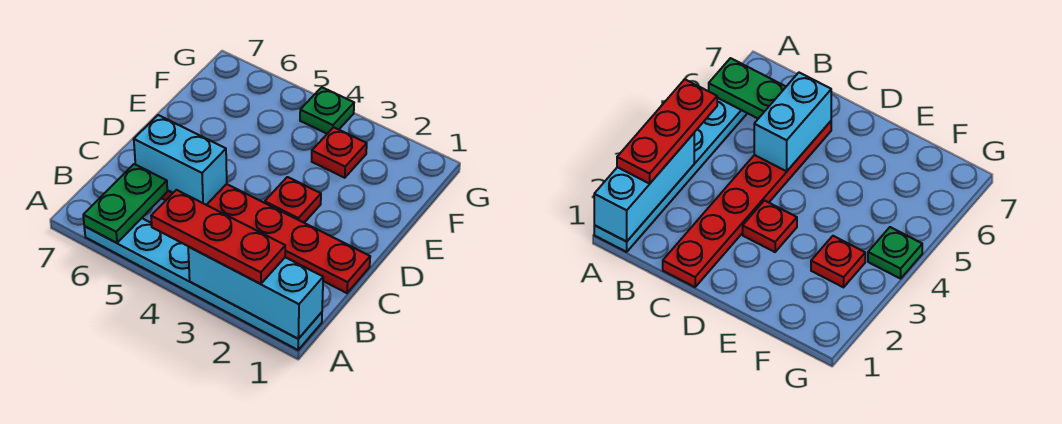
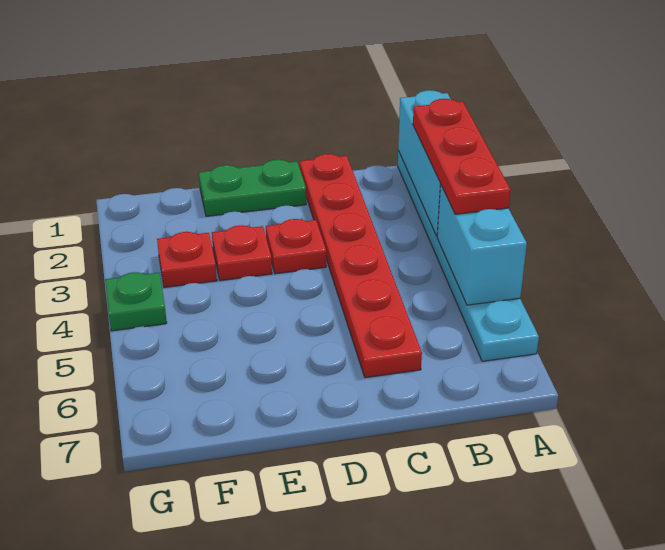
green 1x2 plate [83,164,167,243] -> green 1x2 plate moved to [199,160,306,216]
cyan 1x2 brick [134,115,227,205] -> cyan 1x2 brick moved to [437,185,527,305]
none -> red 1x1 plate [212,225,272,281]

